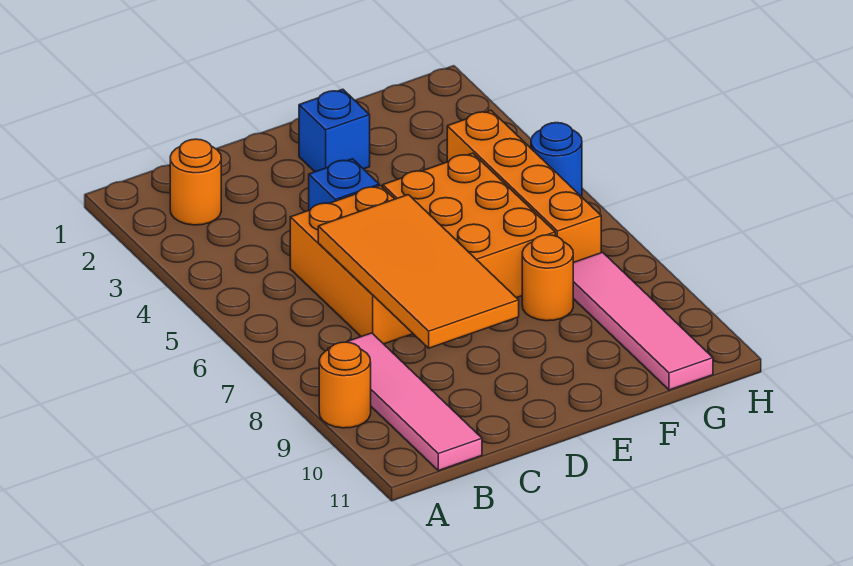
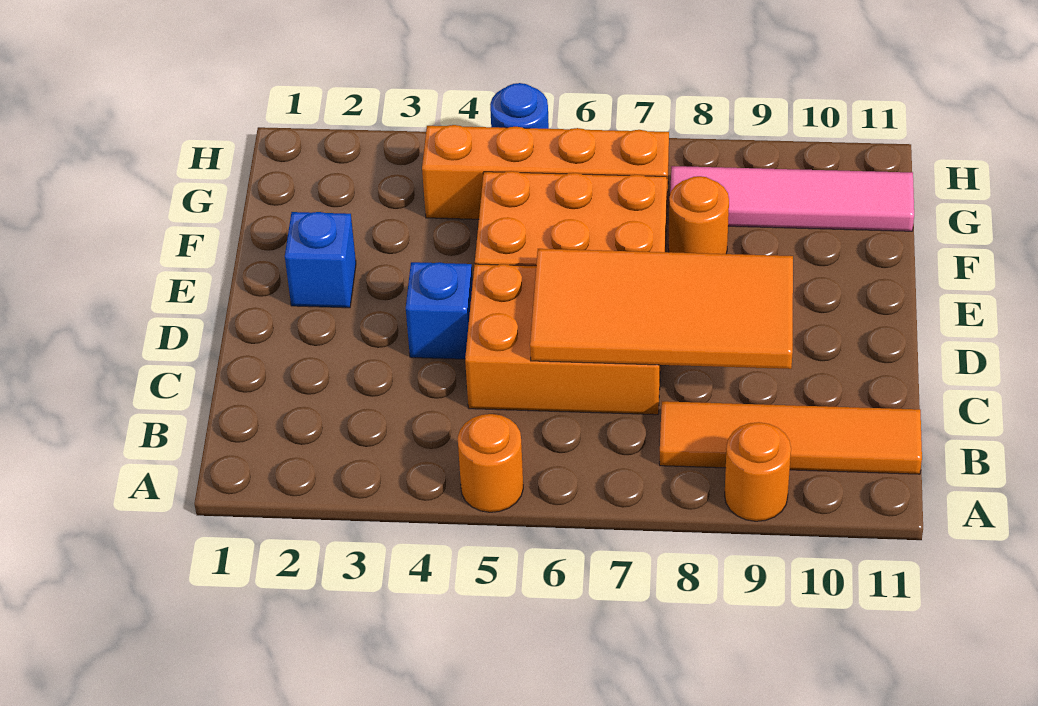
orange 1x1 round brick [170,139,221,225] -> orange 1x1 round brick moved to [458,414,523,512]
pink 1x4 tile [328,333,482,471] -> orange 1x4 tile [659,401,922,474]

